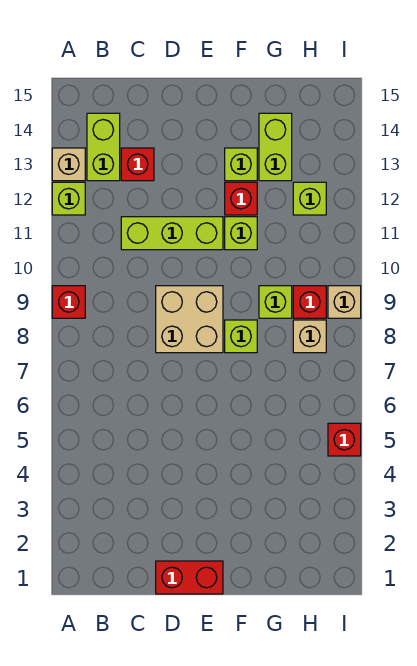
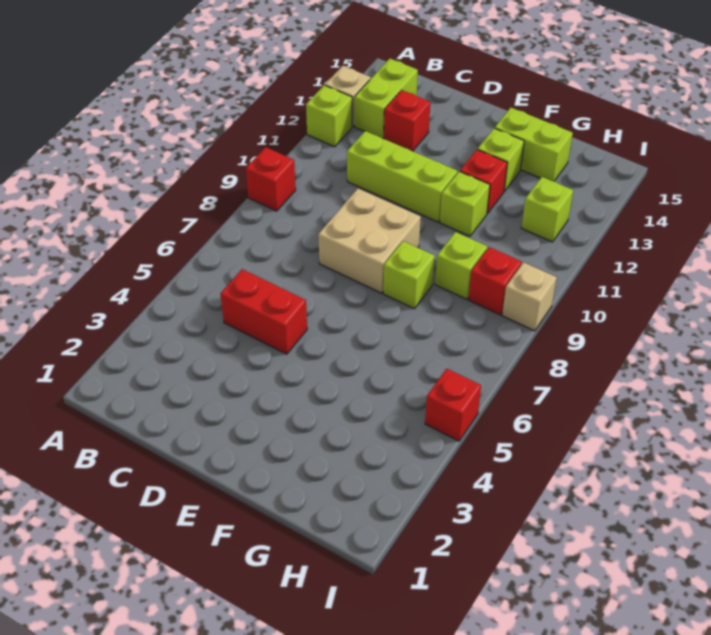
red 1x2 brick [156,561,223,594] -> red 1x2 brick moved to [220,269,307,354]
lime 1x2 brick [259,113,292,181] -> lime 1x2 brick turned to [495,108,573,181]
tan 1x1 brick [293,320,326,353] -> none

